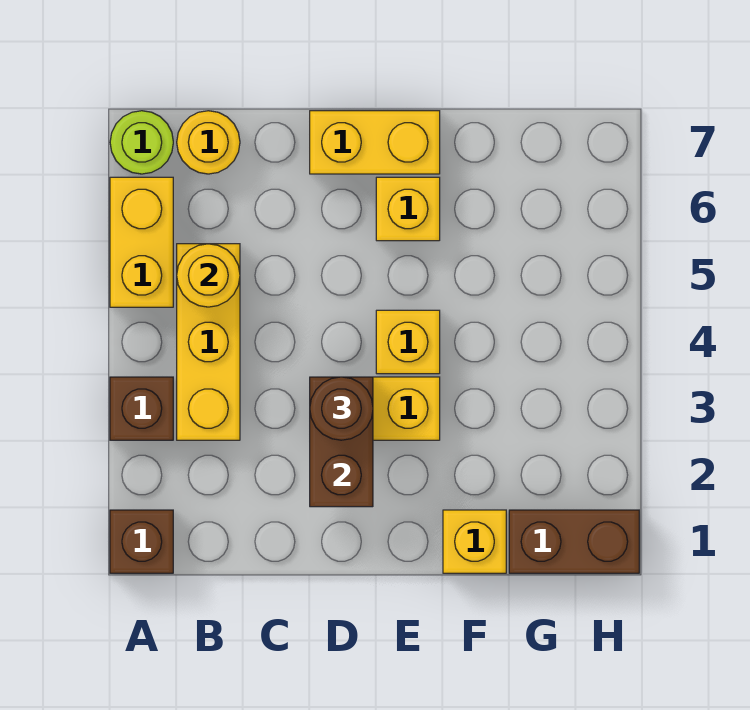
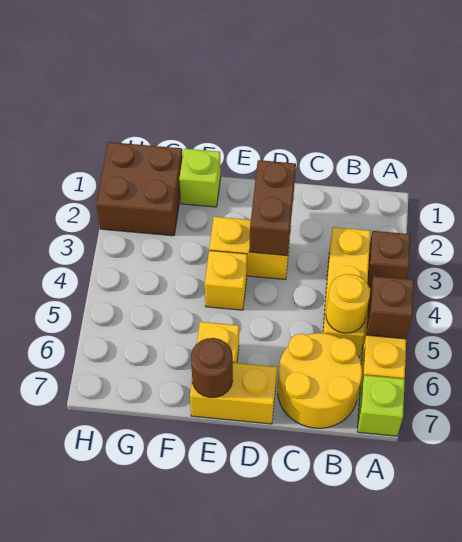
brown 1x1 brick [110,510,173,573] -> brown 1x1 brick moved to [366,276,414,339]
lime 1x1 round brick [110,111,173,174] -> lime 1x1 brick [357,375,405,436]
yellow 1x1 round brick [177,111,240,174] -> yellow 2x2 round brick [278,333,362,428]
brown 1x1 round brick [310,377,373,440] -> brown 1x1 round brick moved to [191,338,233,398]
yellow 1x1 brick [443,510,506,573] -> lime 1x1 brick [179,149,221,207]
brown 1x2 brick [509,510,639,573] -> brown 2x2 brick [96,142,183,236]

